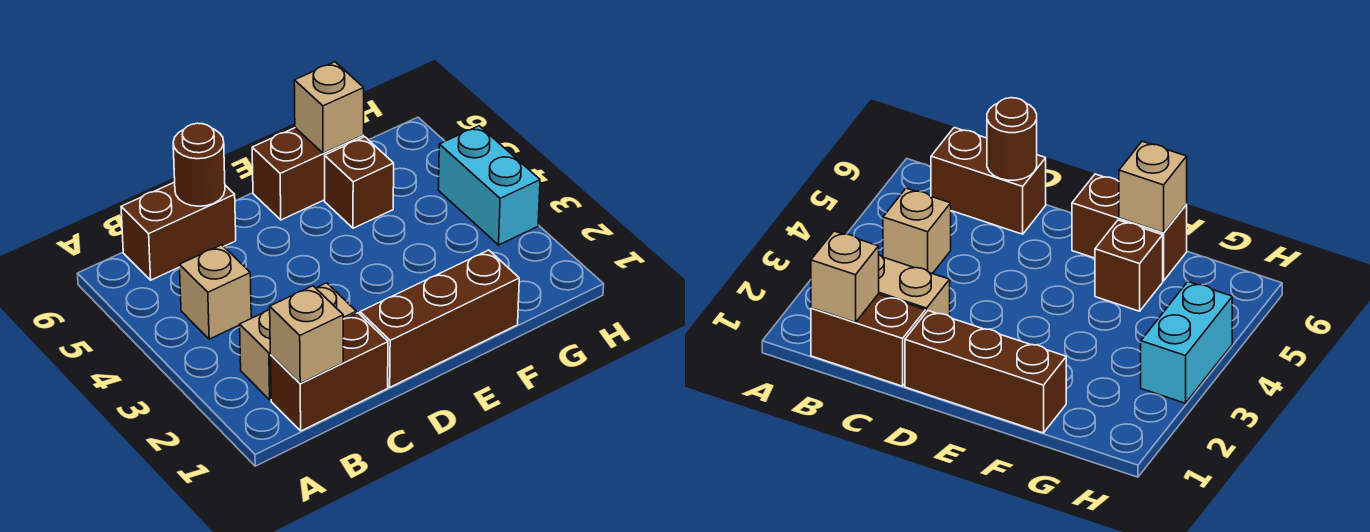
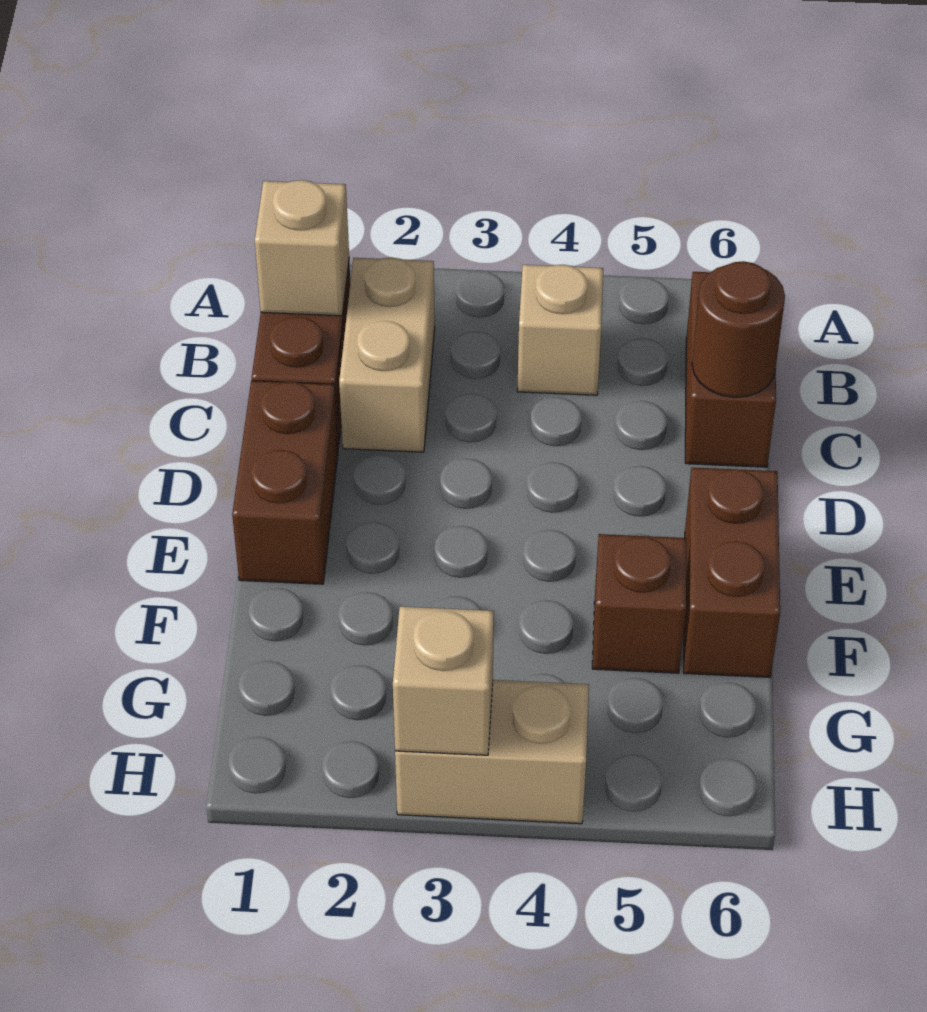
brown 1x3 brick [360,250,519,387] -> brown 1x2 brick [232,381,338,584]
tan 1x1 brick [294,62,364,153] -> tan 1x1 brick moved to [393,607,494,755]
cyan 1x2 brick [438,126,540,245] -> tan 1x2 brick [395,680,589,824]

